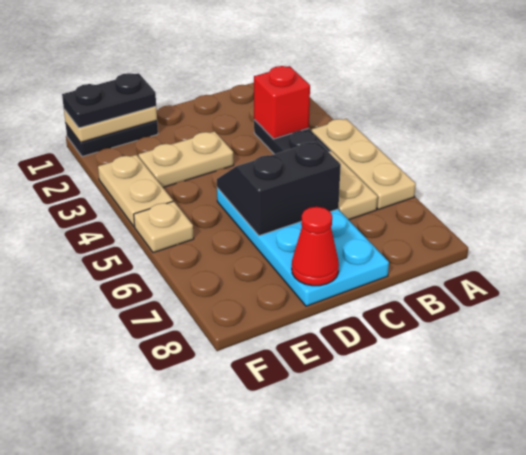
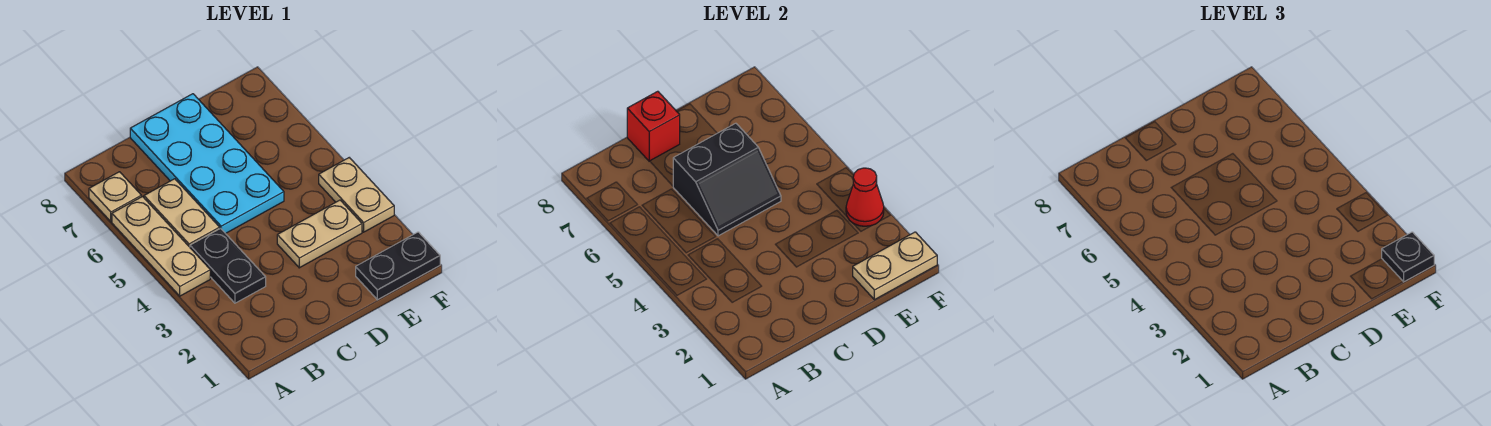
red 1x1 brick [254,66,310,139] -> red 1x1 brick moved to [627,91,680,161]
red 1x1 cone [292,207,339,286] -> red 1x1 cone moved to [846,168,884,226]
black 1x2 plate [62,73,156,128] -> black 1x1 plate [1382,232,1434,282]
tan 1x1 plate [134,201,194,253] -> tan 1x1 plate moved to [89,172,141,222]

